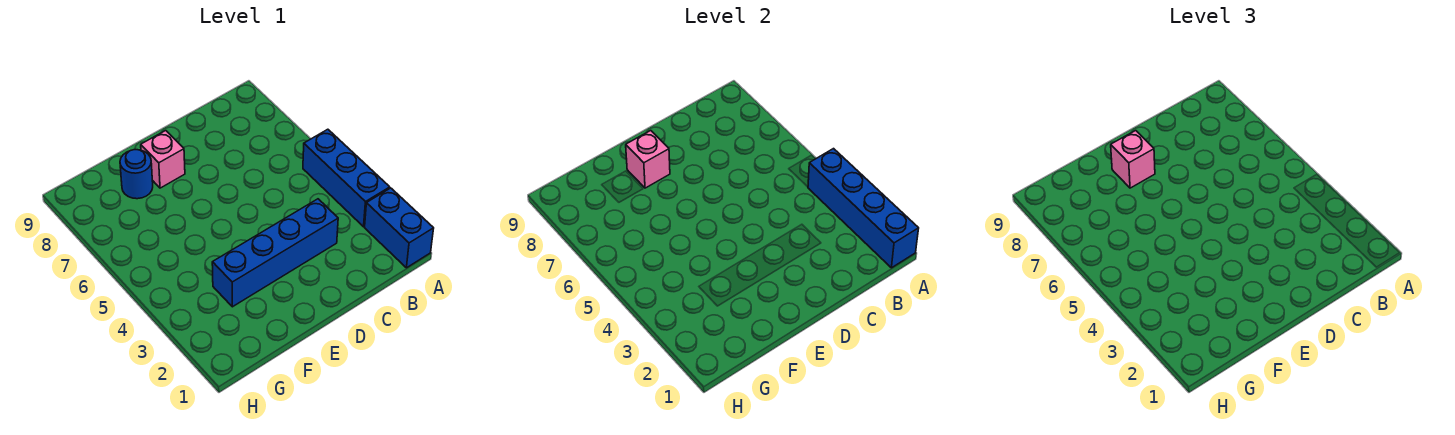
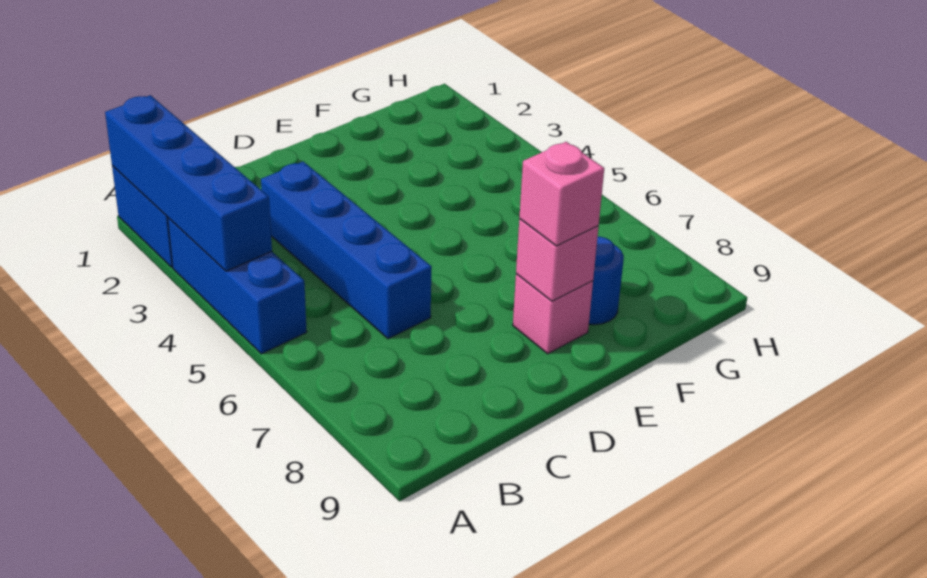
blue 1x4 brick [212,199,338,307] -> blue 1x4 brick turned to [261,162,432,339]

